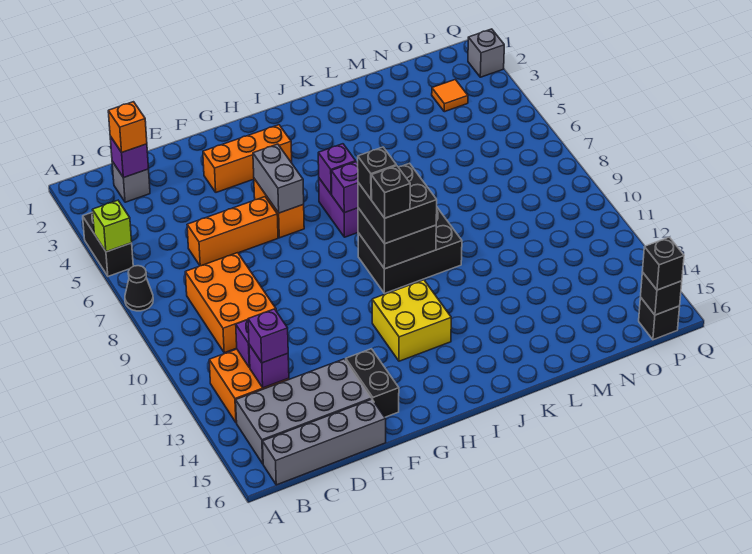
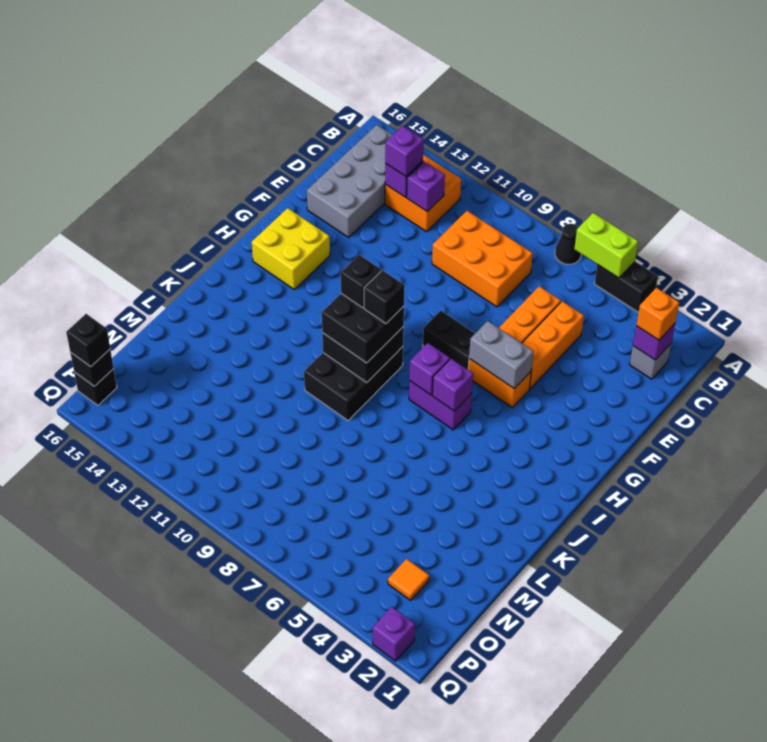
lime 1x1 brick [93,200,132,252] -> lime 1x2 brick [574,213,638,278]
grey 1x4 brick [263,399,386,485] -> none
orange 1x3 brick [203,125,292,192] -> orange 1x3 brick moved to [522,301,584,389]
black 1x2 brick [346,349,399,417] -> black 1x2 brick moved to [423,311,475,370]
yellow 2x2 brick [372,280,451,361] -> yellow 2x2 brick moved to [252,208,330,289]
grey 1x1 brick [468,29,504,77] -> purple 1x1 brick [373,607,415,661]

